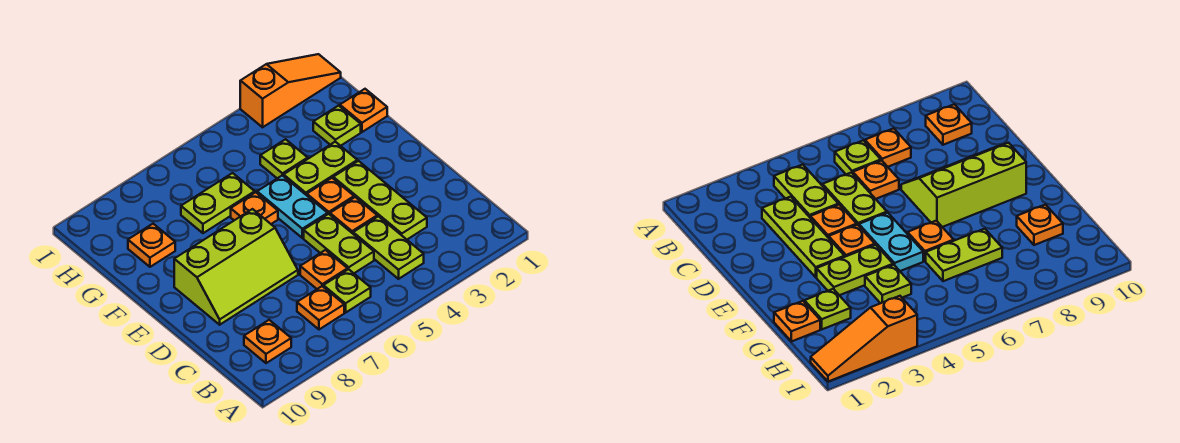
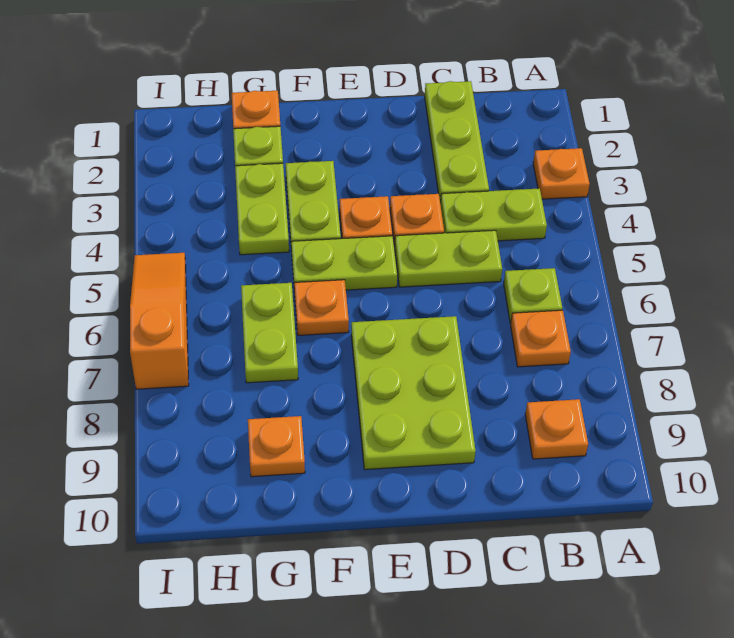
lime 1x3 plate [333,161,427,239] -> lime 1x3 plate turned to [425,81,489,203]
orange 1x1 plate [300,250,348,289] -> orange 1x1 plate moved to [533,148,590,199]
lime 2x3 slope [174,209,298,325] -> lime 2x3 plate [351,316,476,470]
cyan 1x2 plate [257,175,328,238] -> lime 1x2 plate [291,236,397,292]
lime 1x1 plate [260,139,308,178] -> lime 1x2 plate [235,163,289,255]
orange 1x3 slope [240,54,341,127] -> orange 1x3 slope moved to [130,253,189,389]

